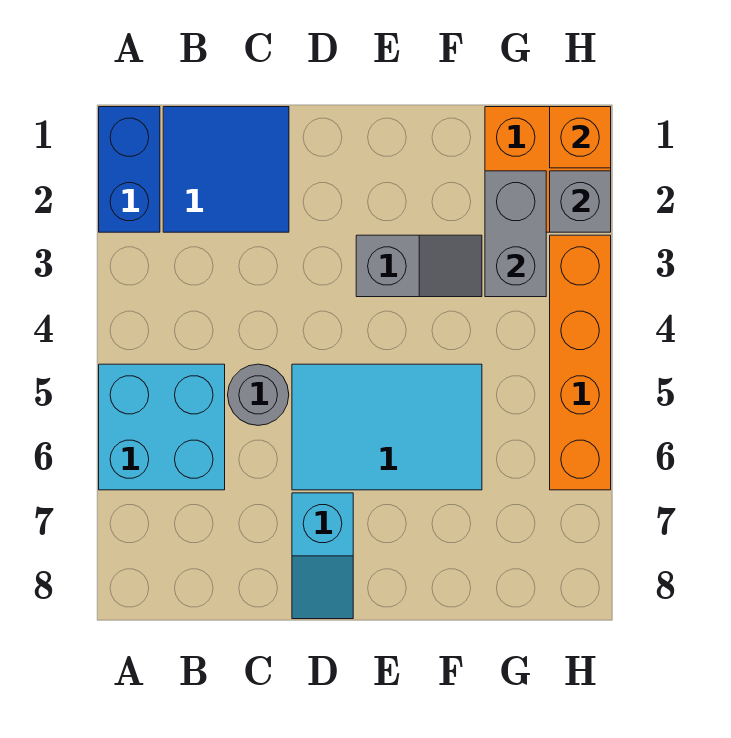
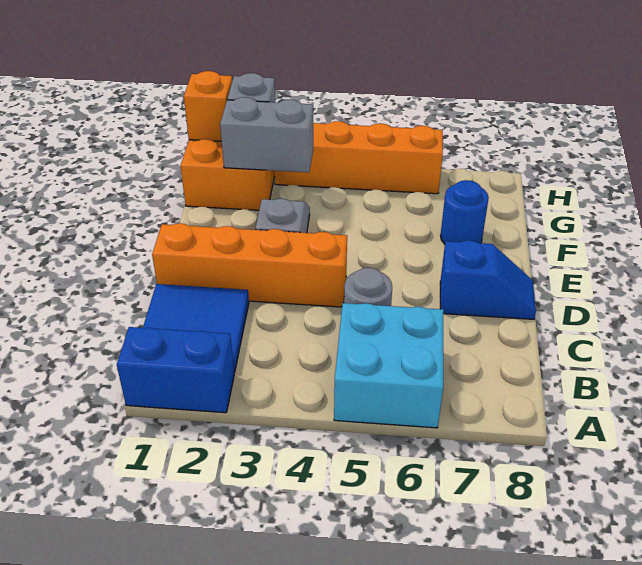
none -> orange 1x4 brick [152,223,347,307]
cyan 2x3 tile [292,364,482,490] -> none
cyan 1x2 slope [292,493,353,619] -> blue 1x2 slope [440,240,536,319]
none -> blue 1x1 round brick [440,180,489,244]

